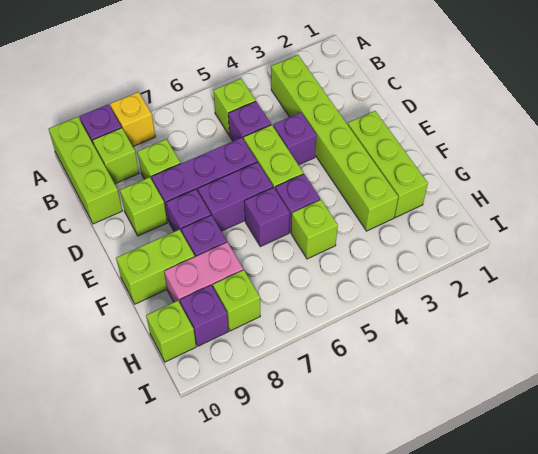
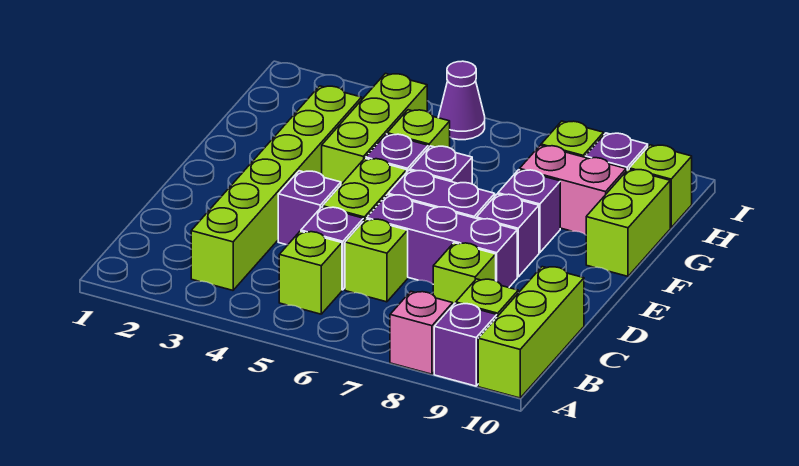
yellow 1x1 brick [110,92,155,146] -> pink 1x1 brick [390,292,453,374]
lime 1x1 brick [120,177,167,236] -> lime 1x1 brick moved to [345,219,408,302]
lime 1x3 brick [348,111,428,217] -> lime 1x3 brick moved to [322,73,427,184]
lime 1x2 brick [116,230,195,304] -> lime 1x2 brick turned to [586,169,670,276]
none -> purple 1x1 cone [438,61,485,140]

